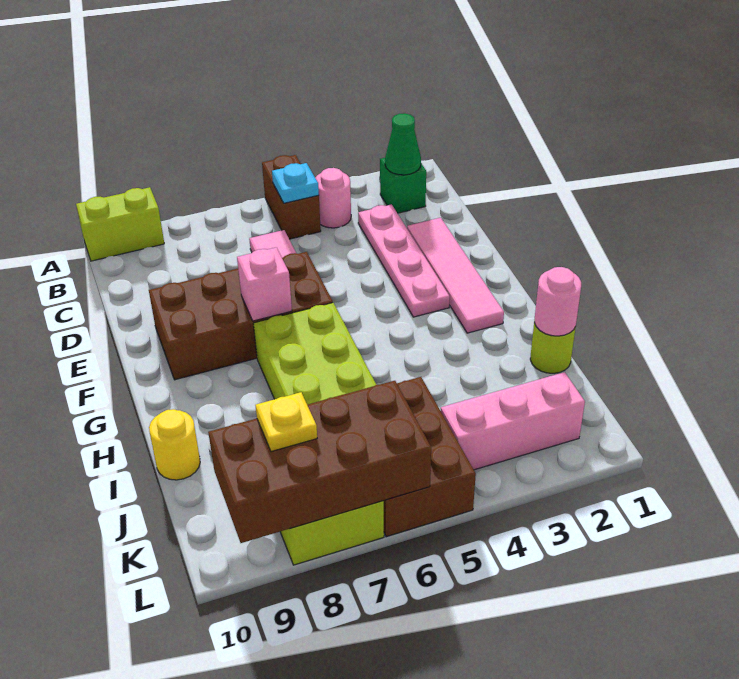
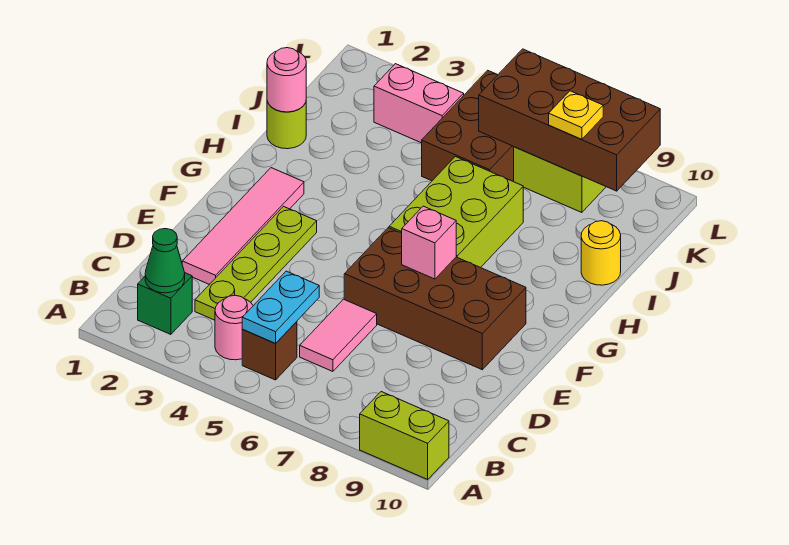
brown 1x2 brick [262,155,321,239] -> brown 1x1 brick [242,322,297,380]
cyan 1x1 plate [272,163,319,203] -> cyan 1x2 plate [242,271,319,344]
pink 1x4 plate [358,204,450,317] -> lime 1x4 plate [195,206,317,320]
pink 1x3 brick [441,372,585,470] -> pink 1x2 brick [374,64,464,143]

